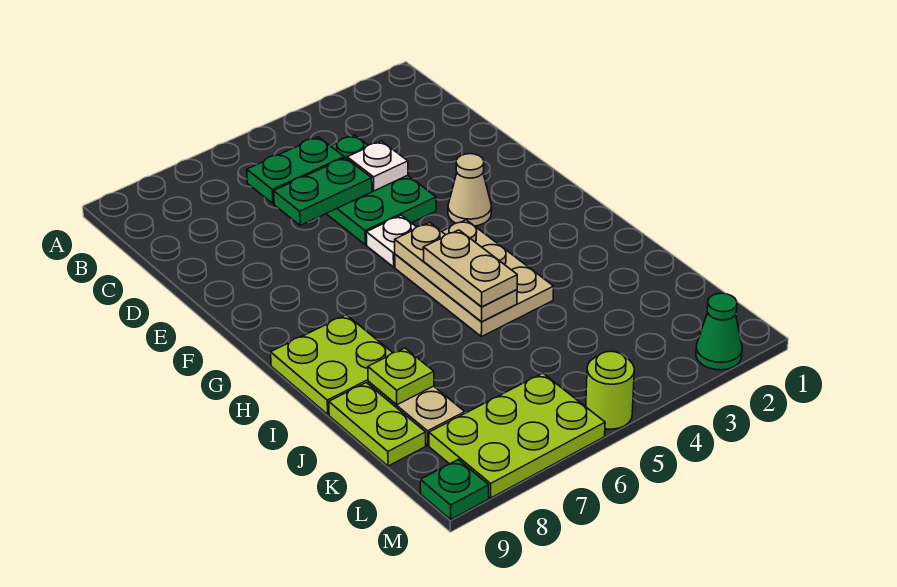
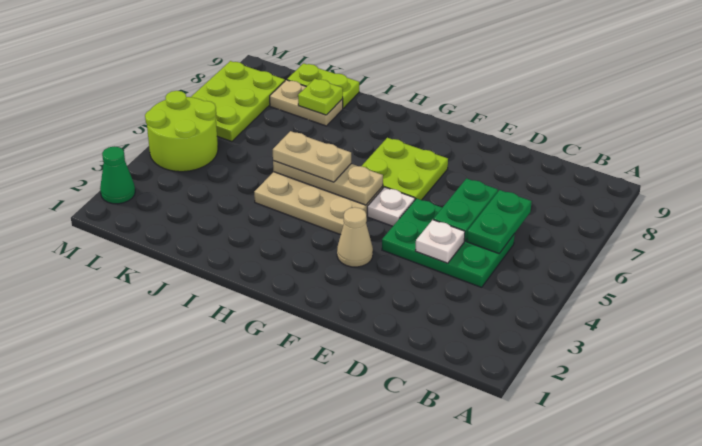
lime 2x2 plate [271,315,393,414] -> lime 2x2 plate moved to [361,138,448,200]
lime 1x1 round brick [586,351,634,429] -> lime 2x2 round brick [145,91,218,172]
green 1x1 plate [420,459,489,519] -> none

